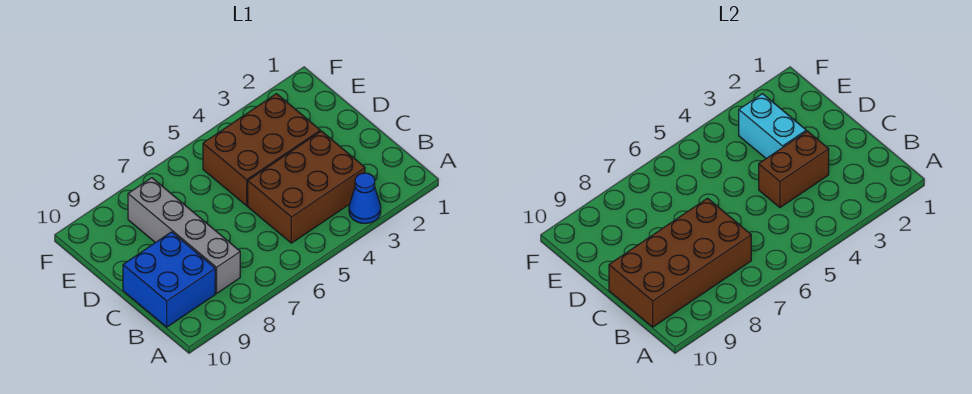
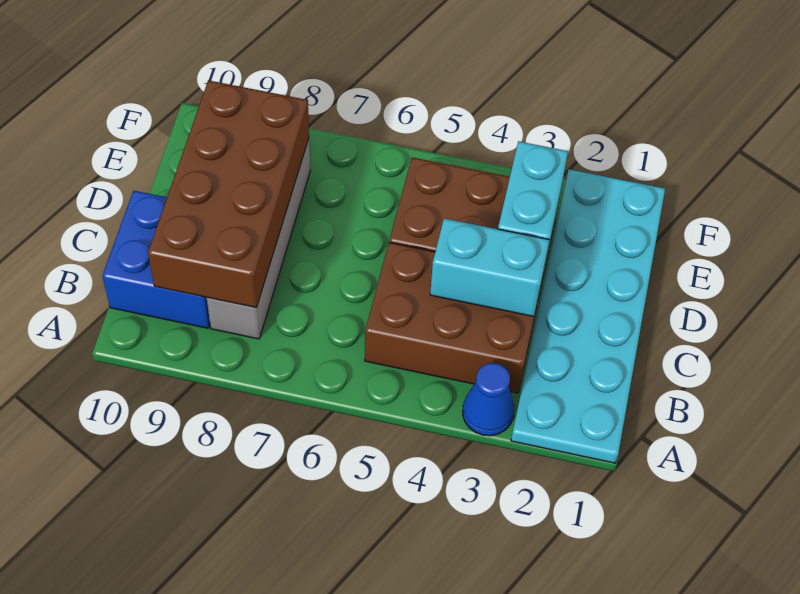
none -> cyan 2x6 plate [511,169,665,463]
brown 2x4 brick [609,198,751,327] -> brown 2x4 brick turned to [148,80,309,308]
brown 1x2 brick [759,131,829,208] -> cyan 1x2 brick [430,218,549,316]

